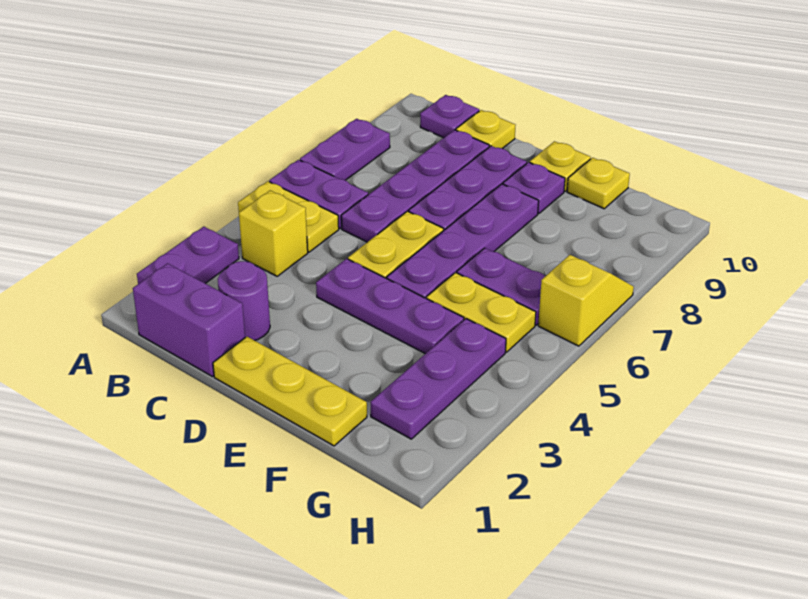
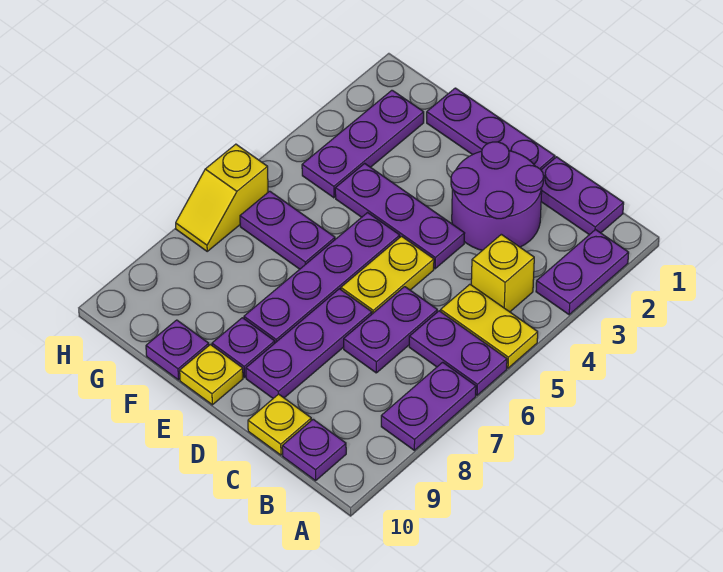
purple 1x2 brick [133,263,245,377] -> purple 1x2 plate [541,157,624,235]
purple 1x1 round brick [218,261,270,340] -> purple 2x2 round brick [451,142,544,250]
purple 1x4 plate [341,130,489,242] -> purple 1x2 plate [344,287,437,373]
yellow 1x3 plate [213,337,367,446] -> purple 1x3 plate [427,88,555,170]
yellow 1x2 plate [427,273,536,352] -> none
yellow 1x1 plate [567,158,630,209] -> purple 1x1 plate [146,320,209,380]

